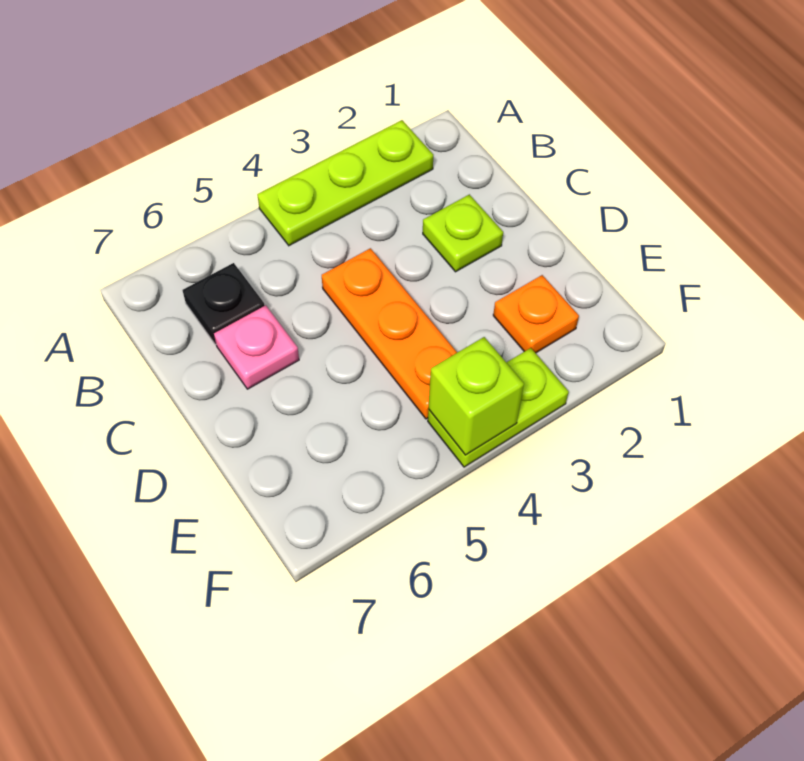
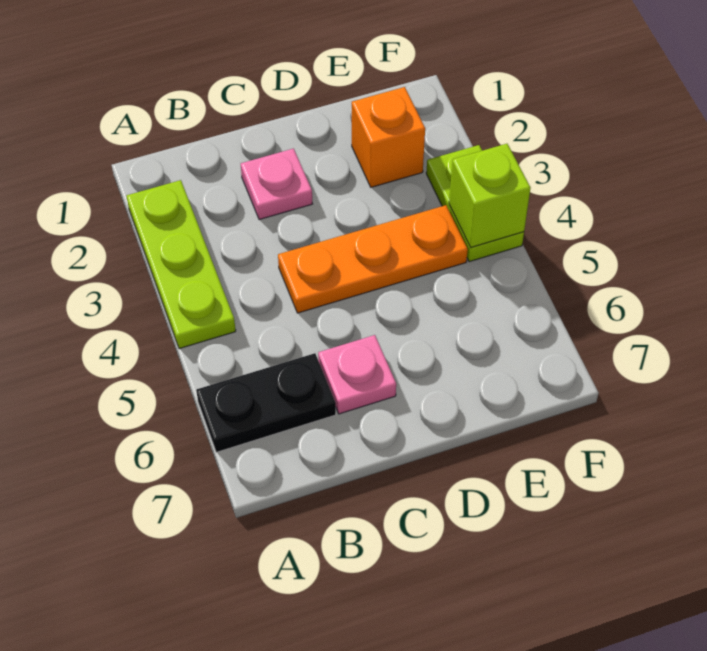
black 1x1 plate [183,263,265,344] -> black 1x2 plate [196,353,336,452]
lime 1x1 plate [423,194,503,272] -> pink 1x1 plate [241,149,312,220]
orange 1x1 plate [493,275,579,353] -> orange 1x1 brick [352,87,425,187]

